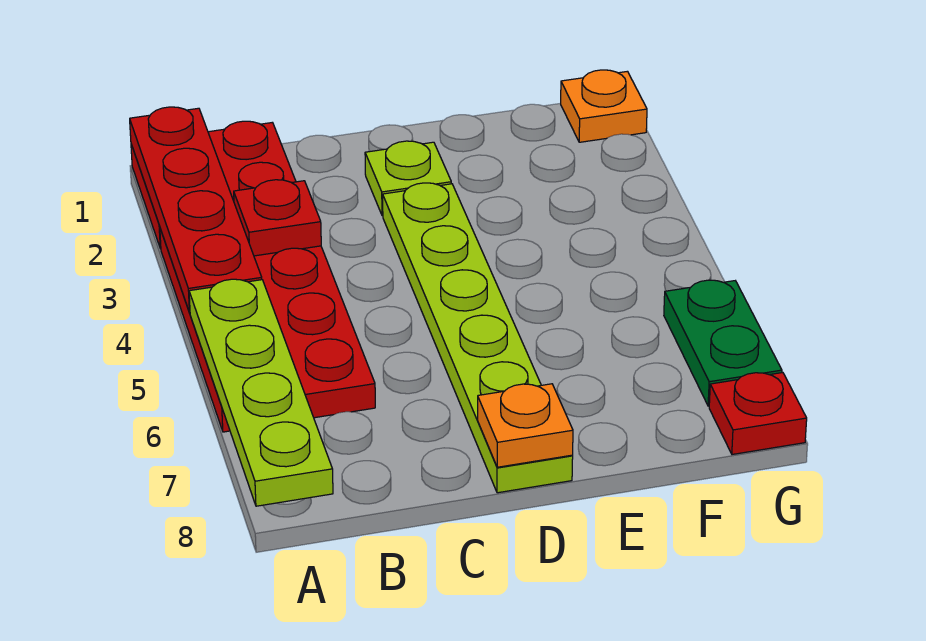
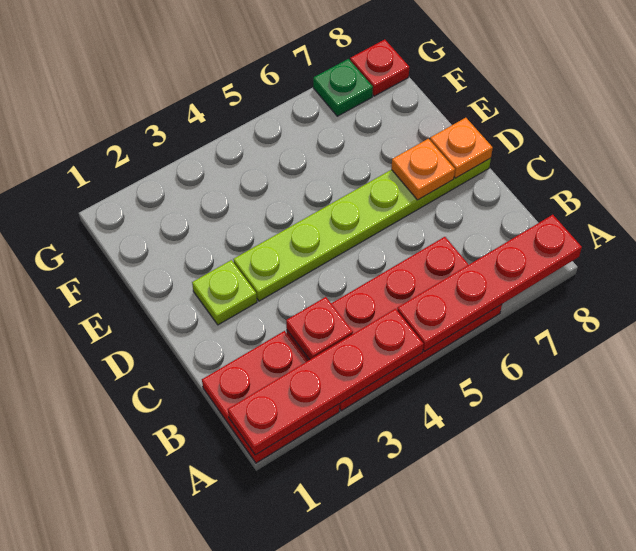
lime 1x4 plate [189,279,333,506] -> red 1x4 plate [397,215,582,351]
orange 1x1 plate [561,70,647,142] -> orange 1x1 plate moved to [391,139,455,200]
green 1x2 plate [664,280,782,406] -> green 1x1 plate [313,59,373,116]

